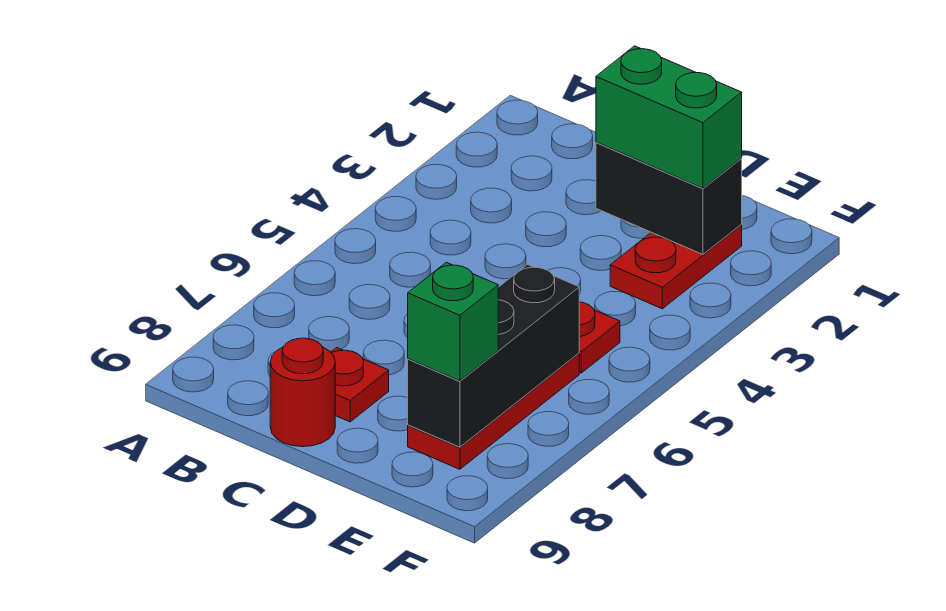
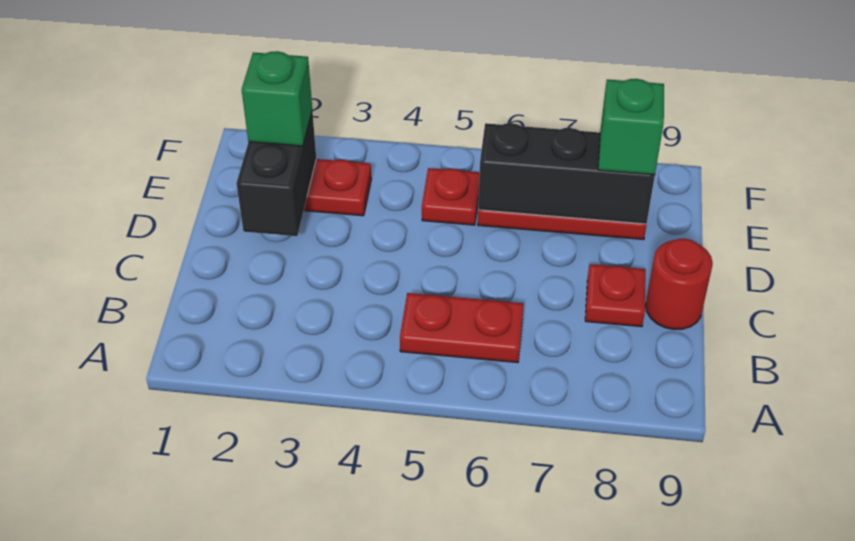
none -> red 1x2 plate [400,293,524,363]
green 1x2 brick [596,46,742,188] -> green 1x1 brick [242,51,312,146]

